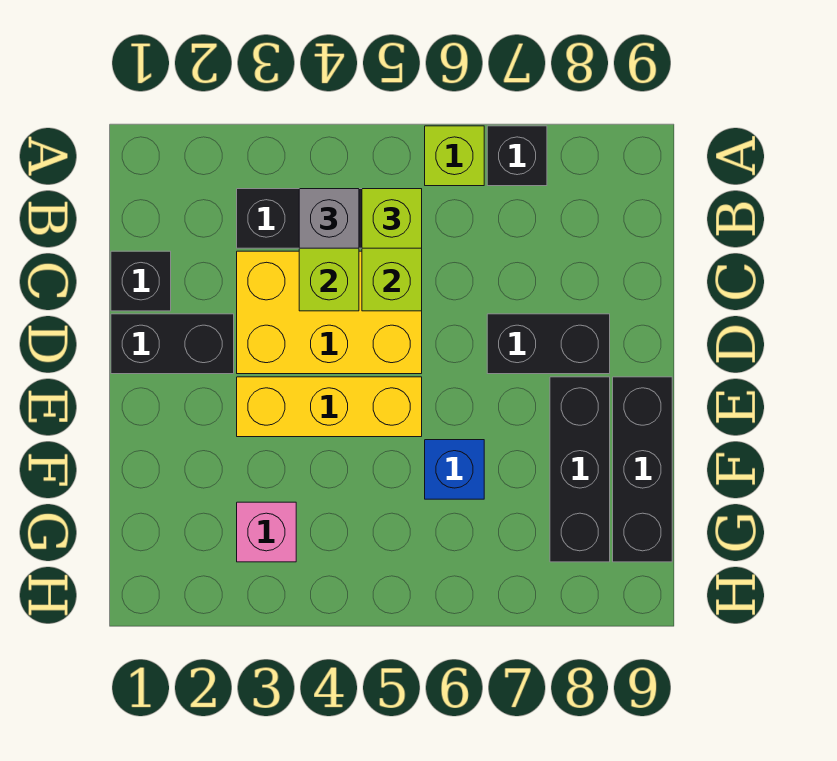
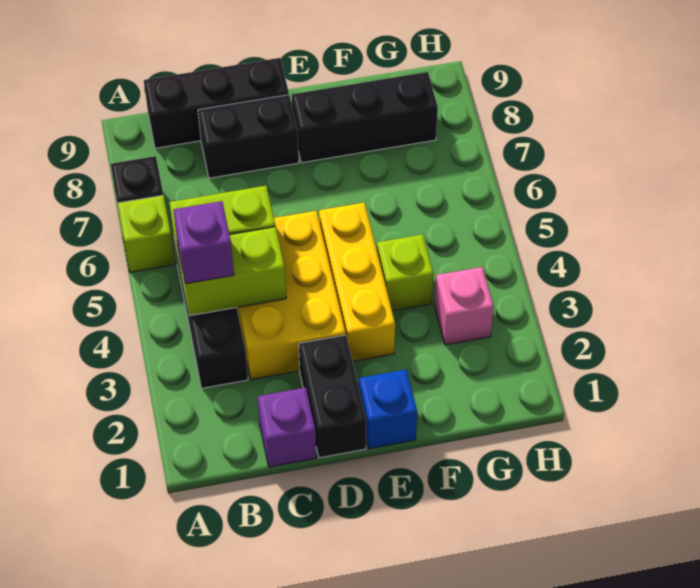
grey 1x1 brick [299,189,359,248] -> purple 1x1 brick [173,201,234,284]
lime 1x1 brick [362,189,422,248] -> lime 1x1 brick moved to [377,234,433,311]
black 1x1 brick [111,251,171,311] -> purple 1x1 brick [258,388,316,467]
black 1x2 brick [487,314,610,374] -> black 1x2 brick turned to [198,95,299,178]
black 1x3 brick [613,377,672,562] -> black 1x3 brick moved to [144,58,289,148]
blue 1x1 brick [425,440,484,499] -> blue 1x1 brick moved to [359,370,417,449]

